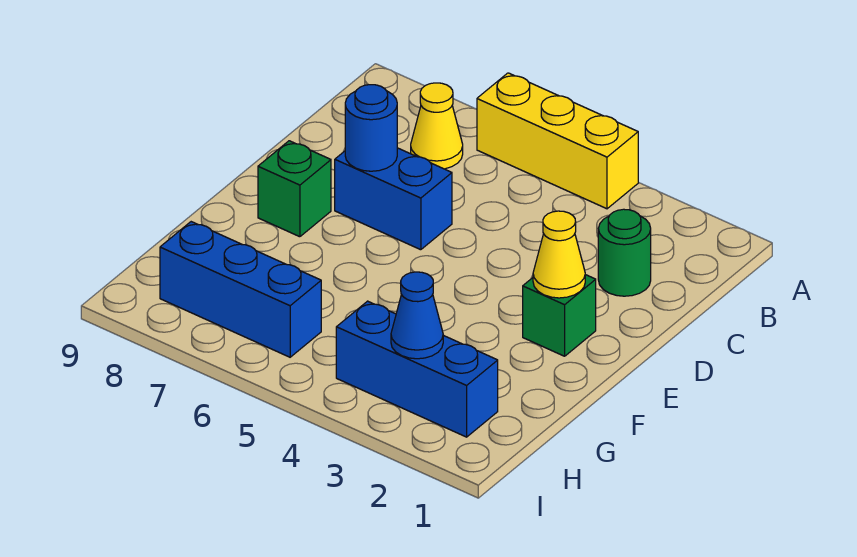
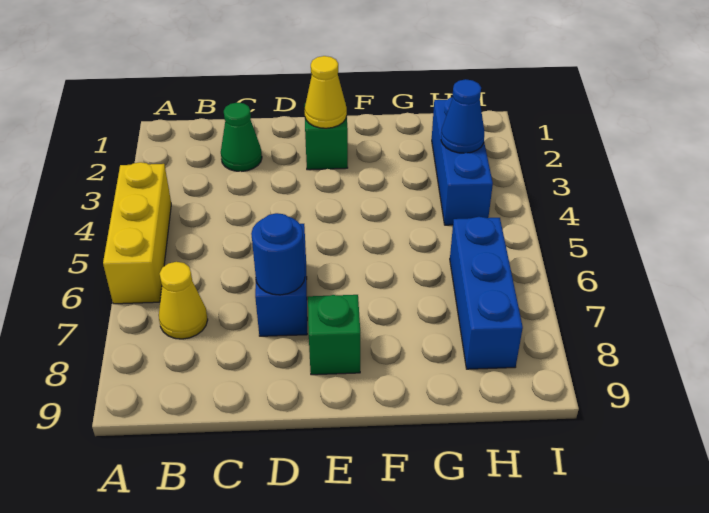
green 1x1 round brick [598,209,651,296] -> green 1x1 cone [221,103,262,172]

